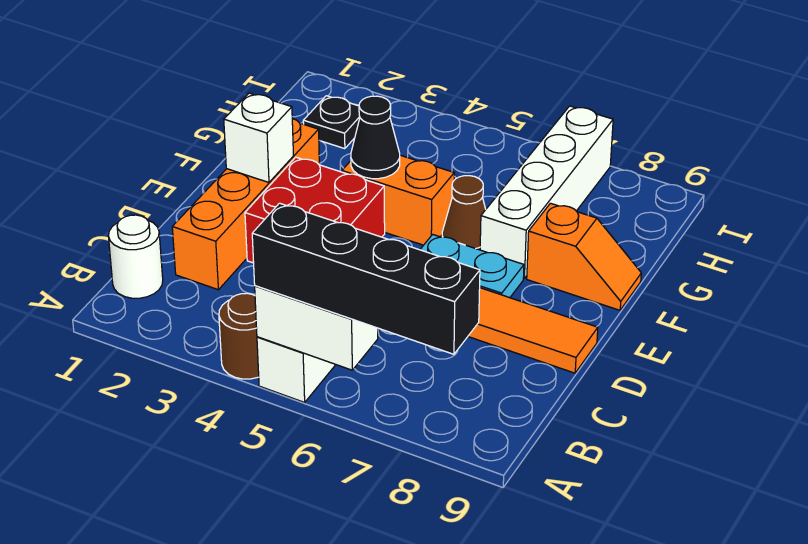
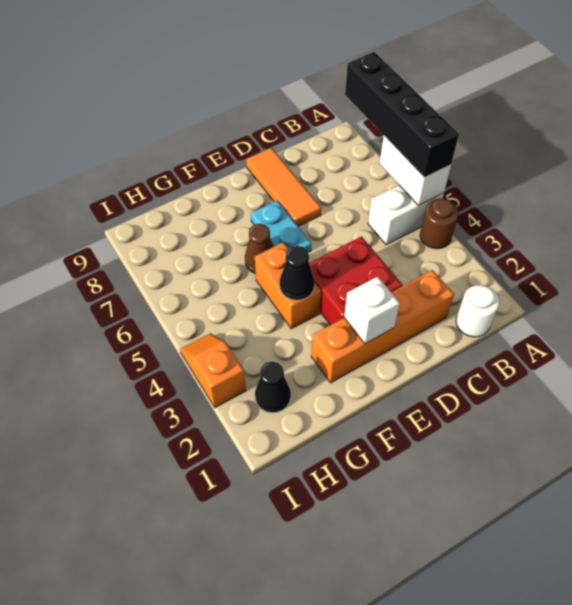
white 1x4 brick [480,106,613,278] -> none
orange 1x2 slope [527,203,641,310] -> orange 1x2 slope moved to [180,333,246,408]
black 1x1 plate [303,96,360,149] -> black 1x1 cone [255,361,291,413]

